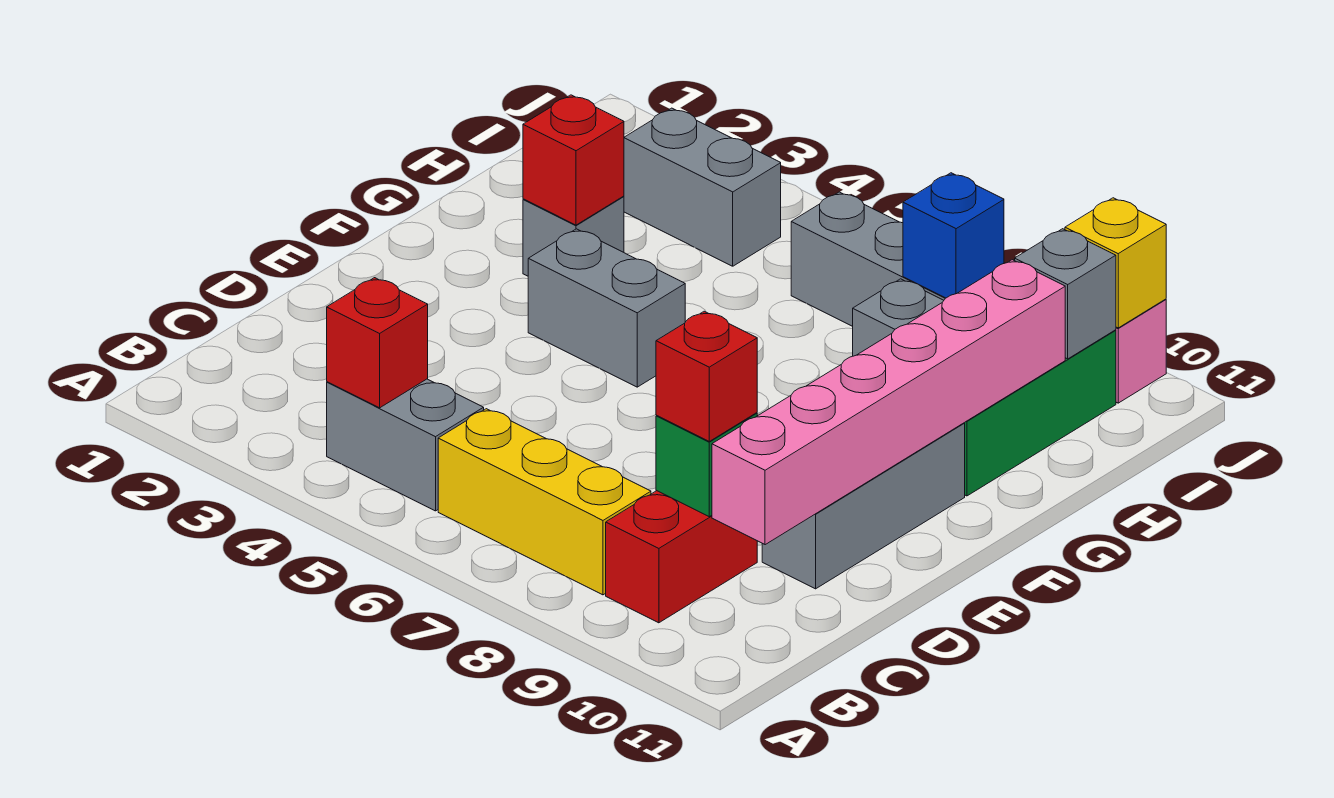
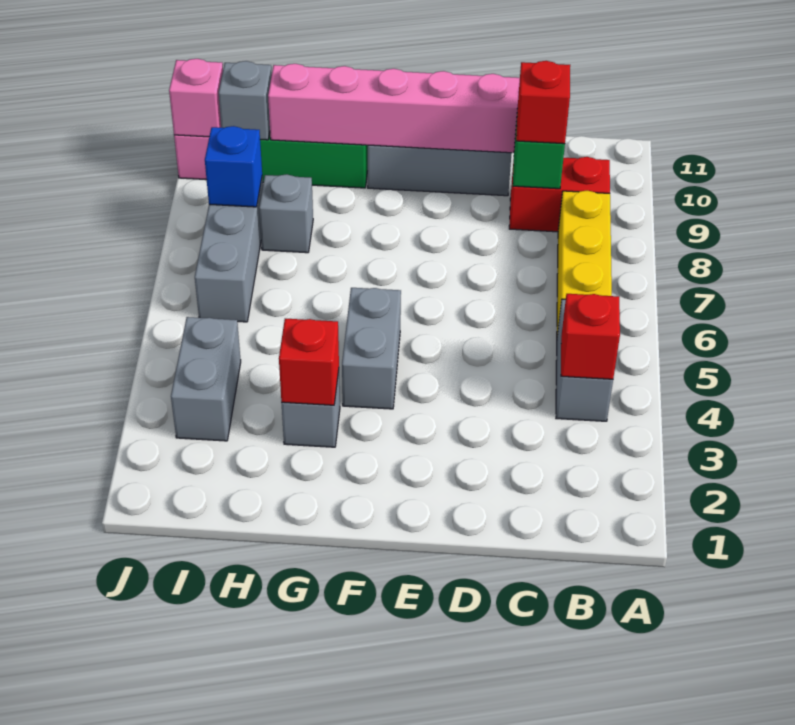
yellow 1x1 brick [1065,198,1166,328] -> pink 1x1 brick [169,59,223,137]

